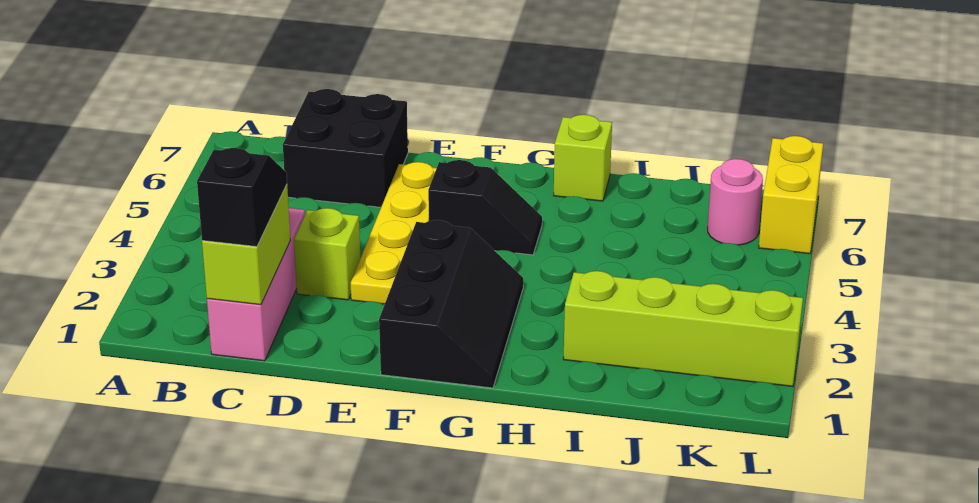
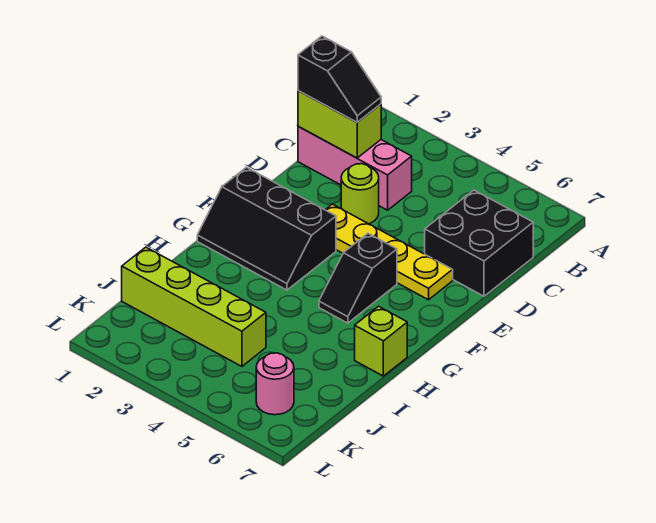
lime 1x1 brick [294,208,360,300] -> lime 1x1 round brick [341,164,379,224]
lime 1x4 brick [563,271,803,387] -> lime 1x4 brick turned to [122,247,266,366]
yellow 1x2 brick [759,136,823,254] -> none

